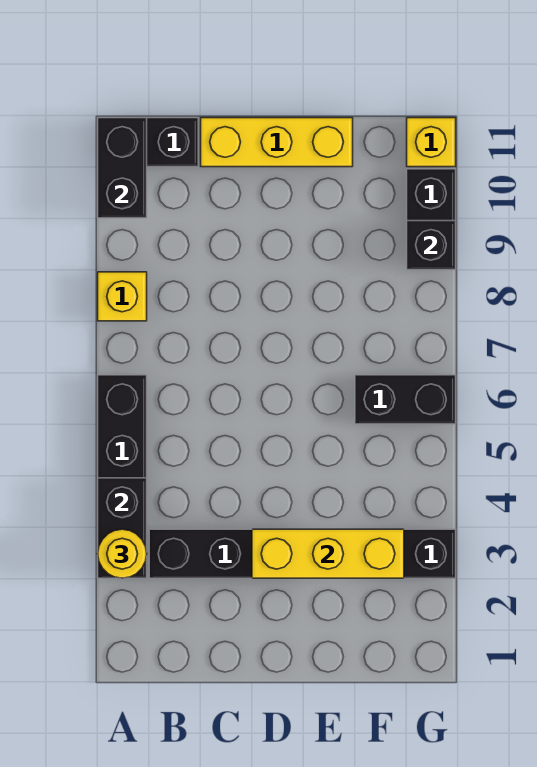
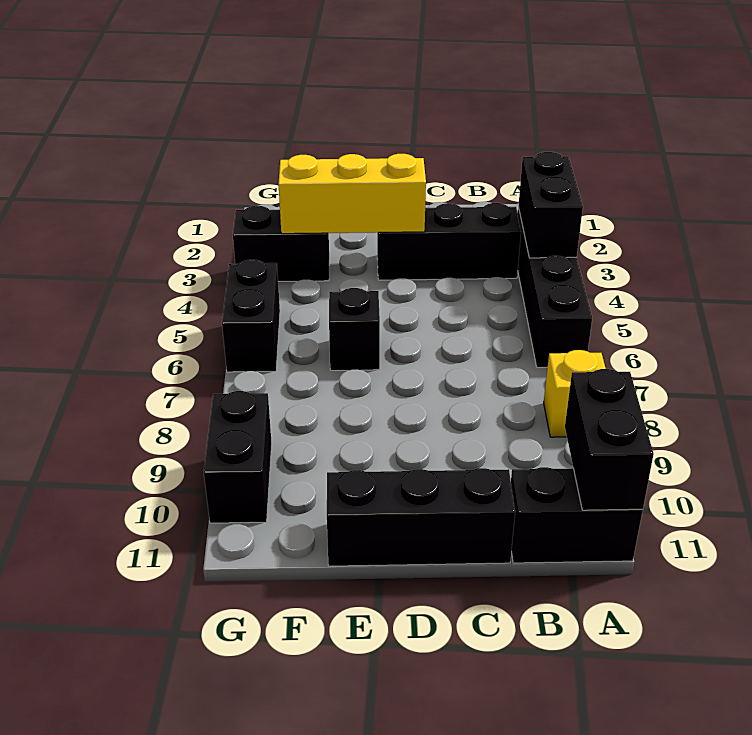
yellow 1x1 round brick [98,529,147,578] -> none
yellow 1x3 brick [201,118,353,167] -> black 1x3 brick [327,468,515,566]
black 1x2 brick [355,375,456,424] -> black 1x2 brick turned to [222,260,280,372]
black 1x1 brick [407,221,456,270] -> black 1x1 brick moved to [329,288,380,370]
yellow 1x1 brick [407,118,456,167] -> none

